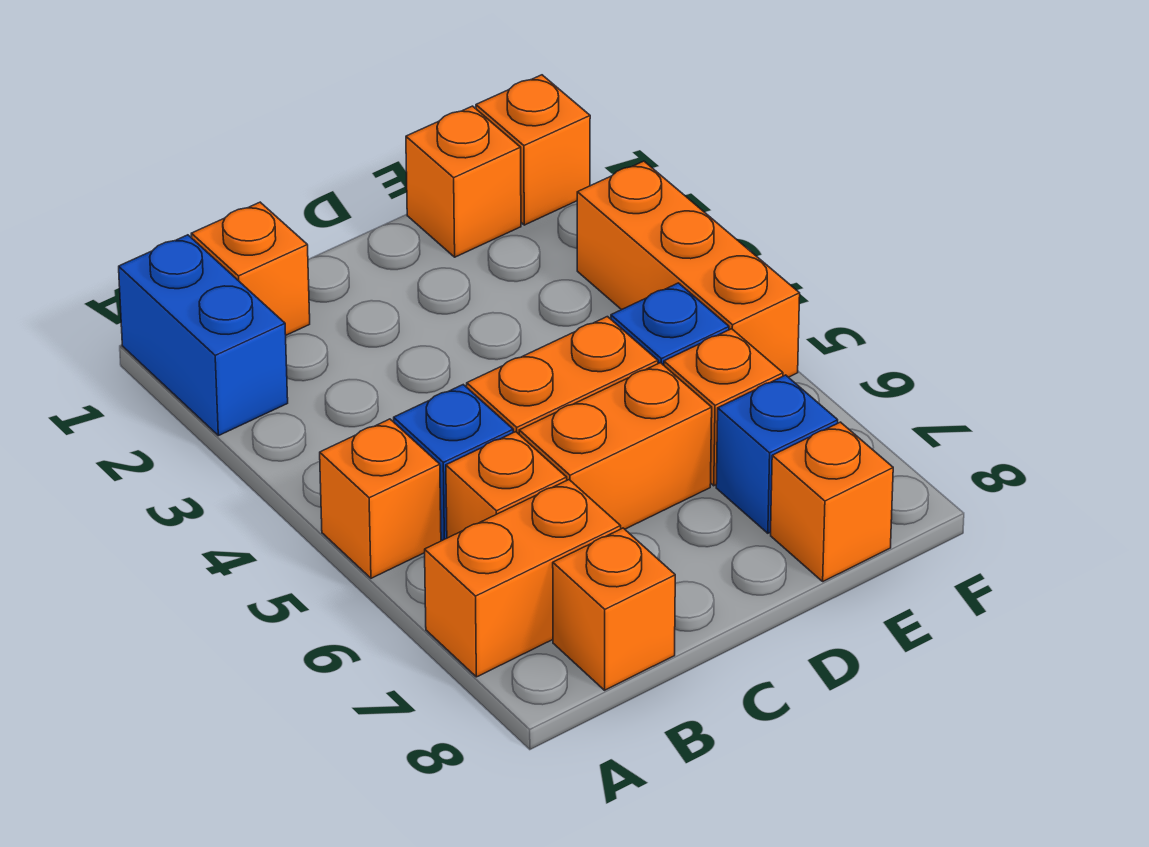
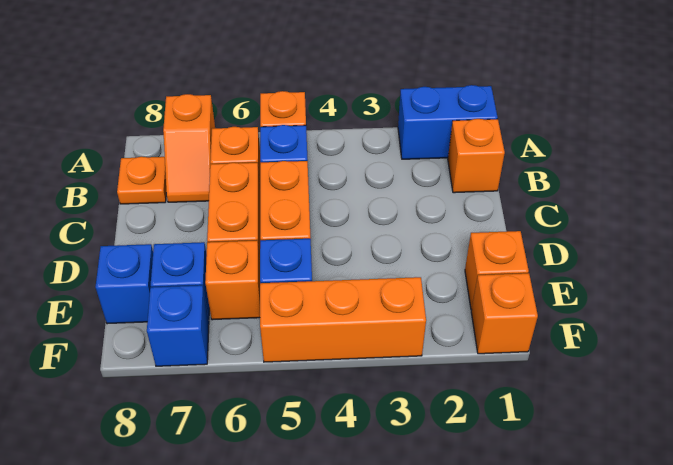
orange 1x2 brick [425,480,621,677] -> orange 1x2 slope [163,94,215,202]
orange 1x1 brick [553,528,675,690] -> orange 1x1 plate [117,157,166,204]
orange 1x1 brick [771,422,893,581] -> blue 1x1 brick [95,244,153,324]
none -> blue 1x1 brick [147,285,209,366]

